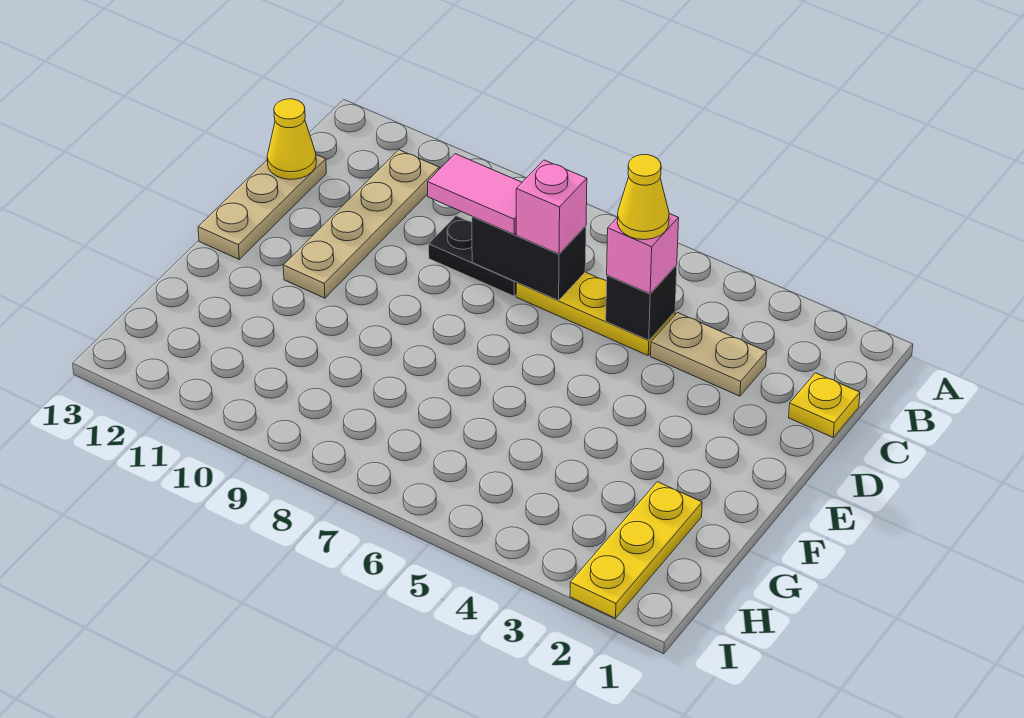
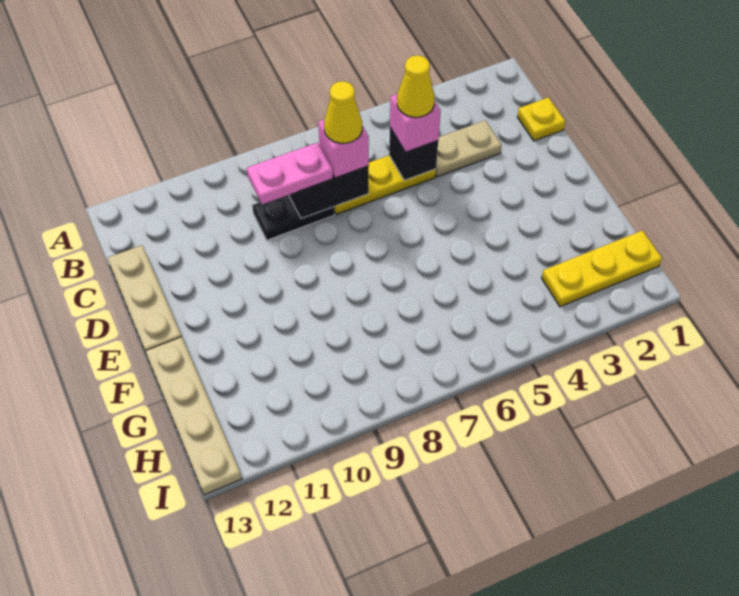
tan 1x4 plate [283,150,439,298] -> tan 1x4 plate moved to [145,337,242,495]
pink 1x2 tile [428,154,522,234] -> pink 1x2 plate [247,143,333,204]
yellow 1x1 cone [267,99,316,179] -> yellow 1x1 cone moved to [324,81,362,143]
yellow 1x3 plate [570,482,702,618] -> yellow 1x3 plate turned to [542,231,662,307]

